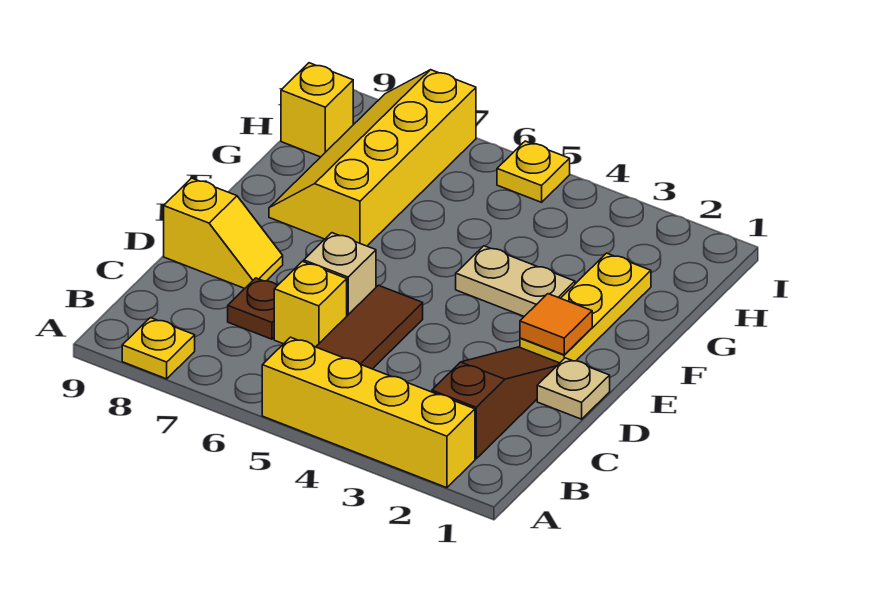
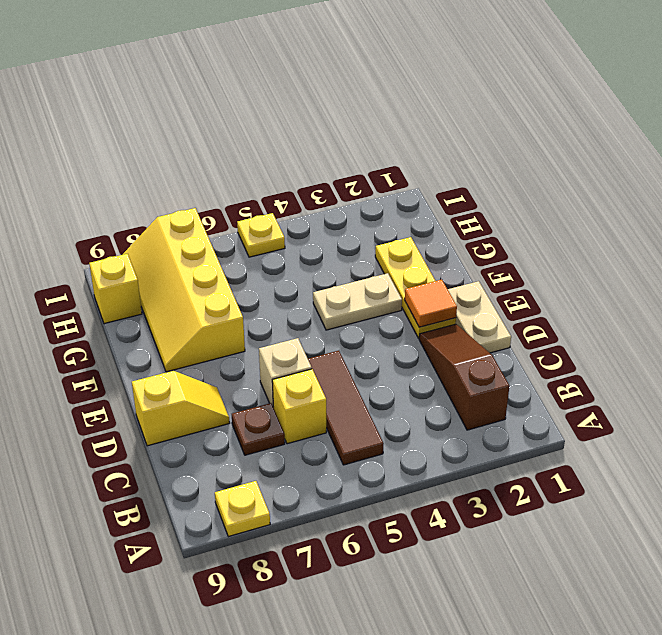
yellow 1x4 brick [262,337,475,488] -> none
tan 1x1 plate [537,358,610,419] -> tan 1x2 plate [448,281,511,353]

